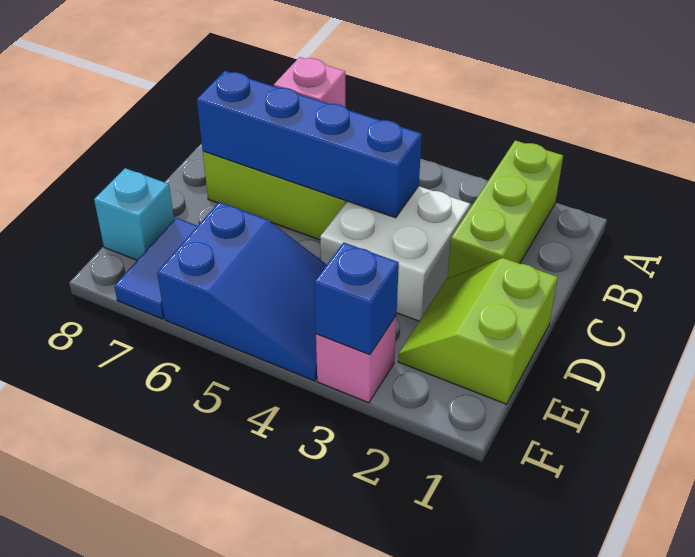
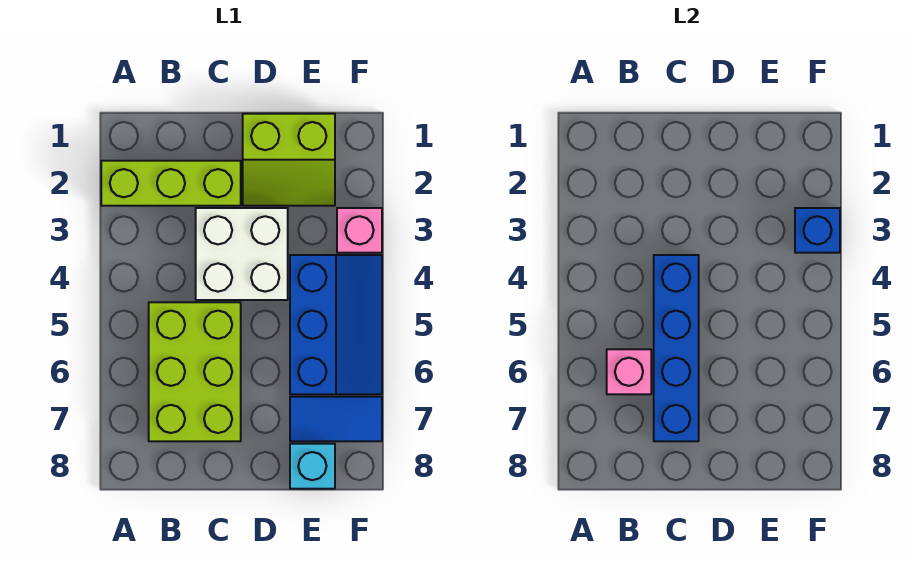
blue 2x3 slope [157,202,327,381] -> blue 2x3 slope turned to [290,255,382,394]

